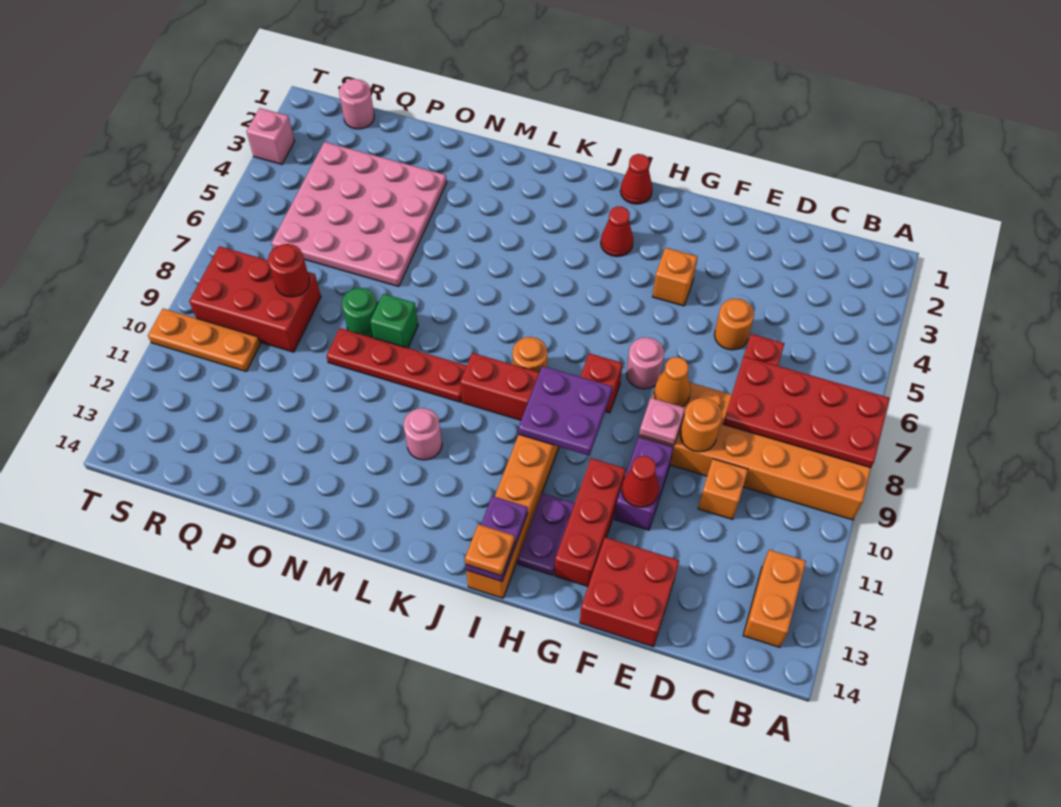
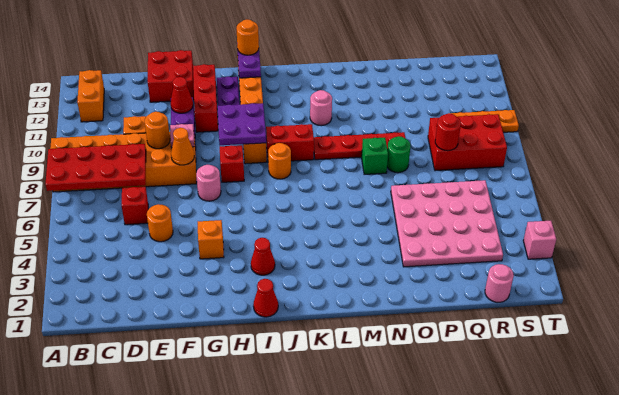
orange 1x1 plate [465,524,515,576] -> orange 1x1 round brick [236,19,259,55]

